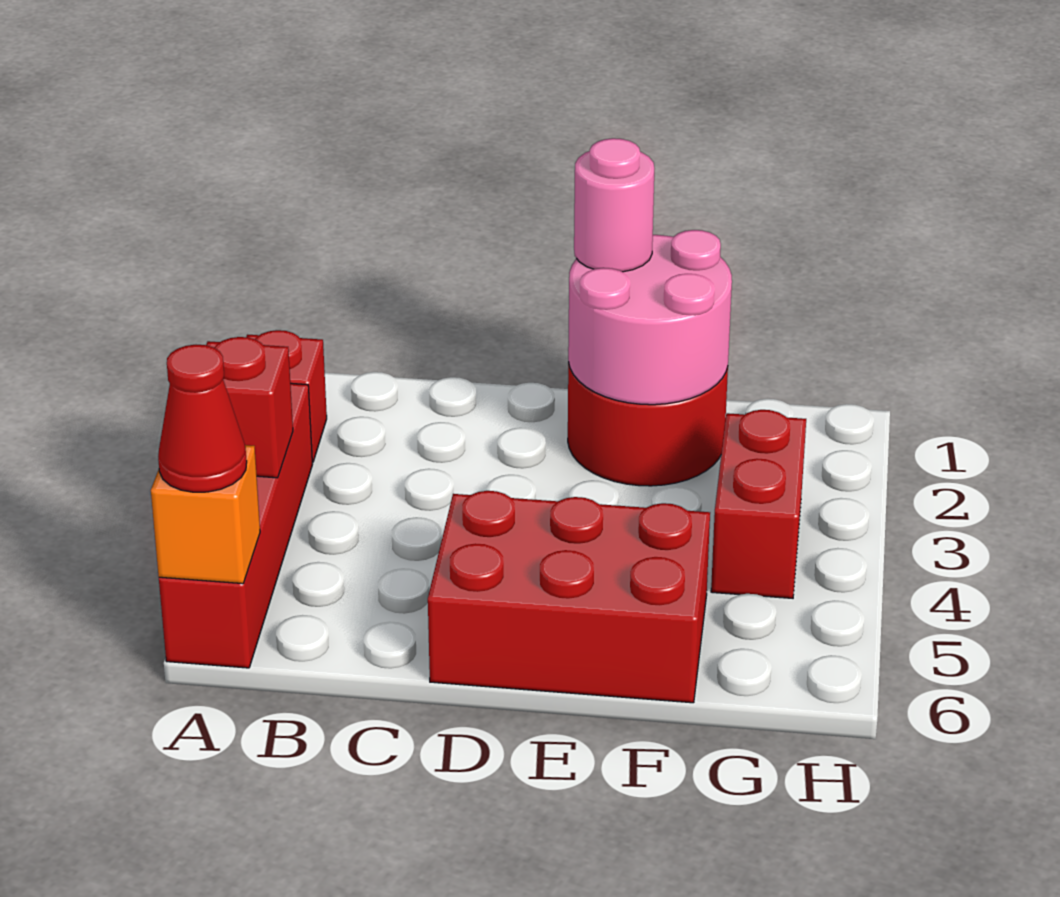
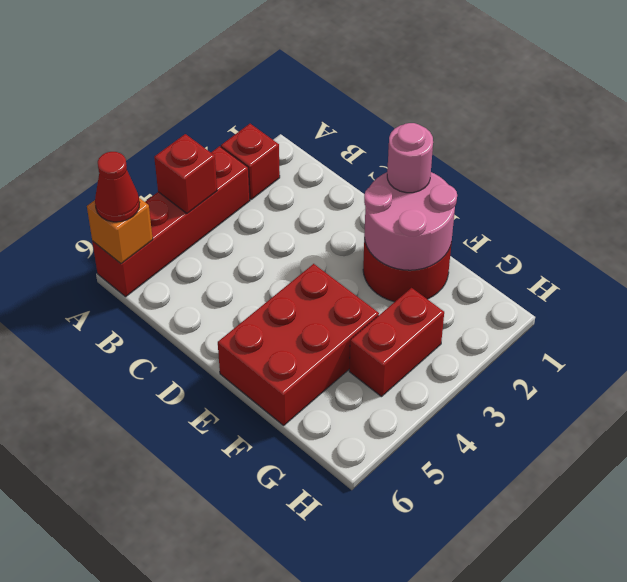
red 2x3 brick [428,491,710,703] -> red 2x3 brick turned to [218,264,379,425]

